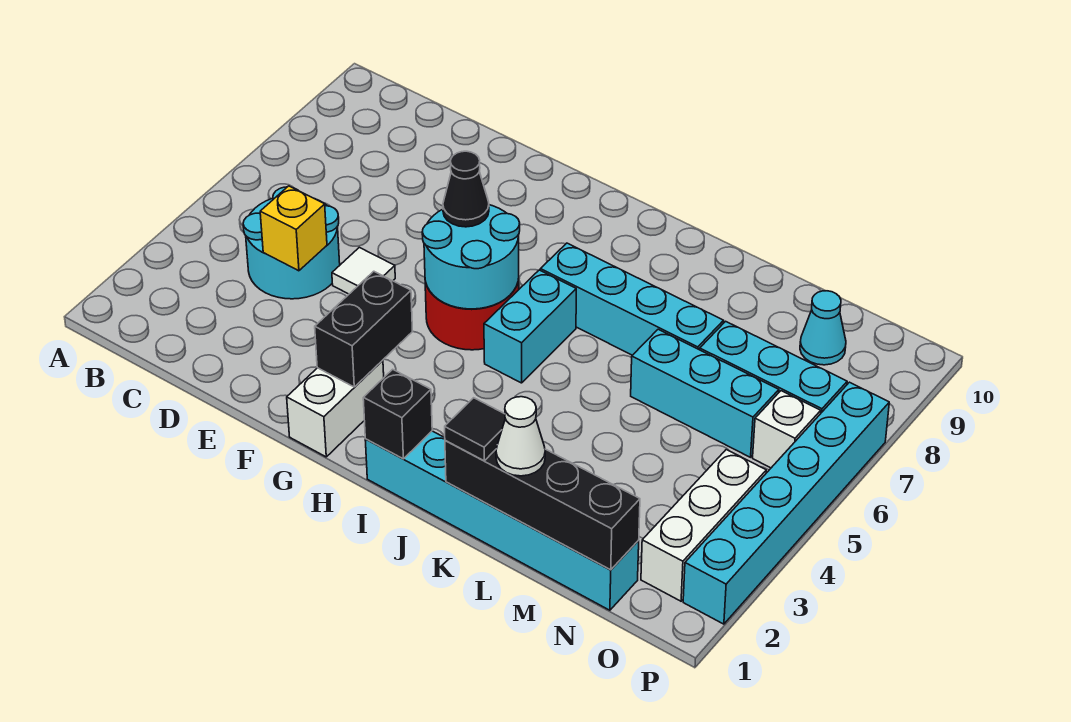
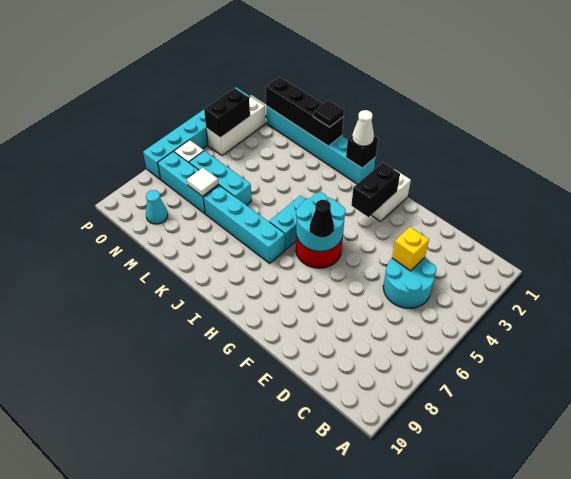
white 1x1 tile [332,247,395,294] -> white 1x1 tile moved to [187,168,218,196]
white 1x1 cone [496,397,545,476] -> white 1x1 cone moved to [352,110,374,146]
none -> black 1x2 brick [204,88,250,138]

